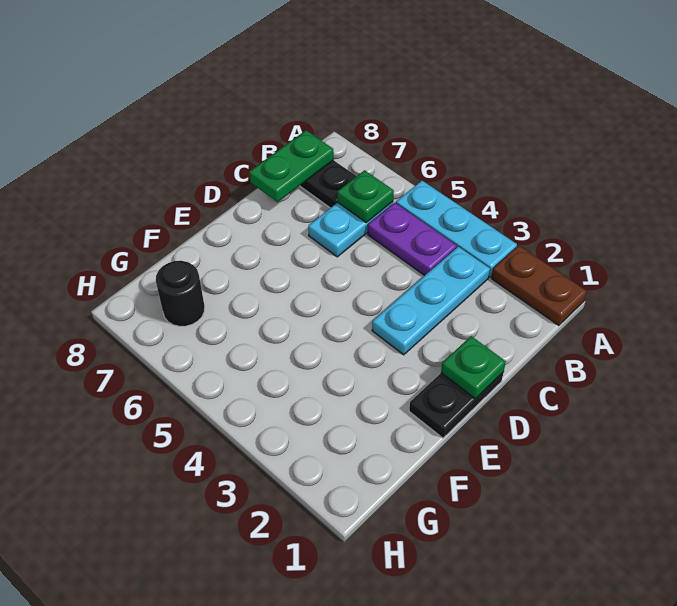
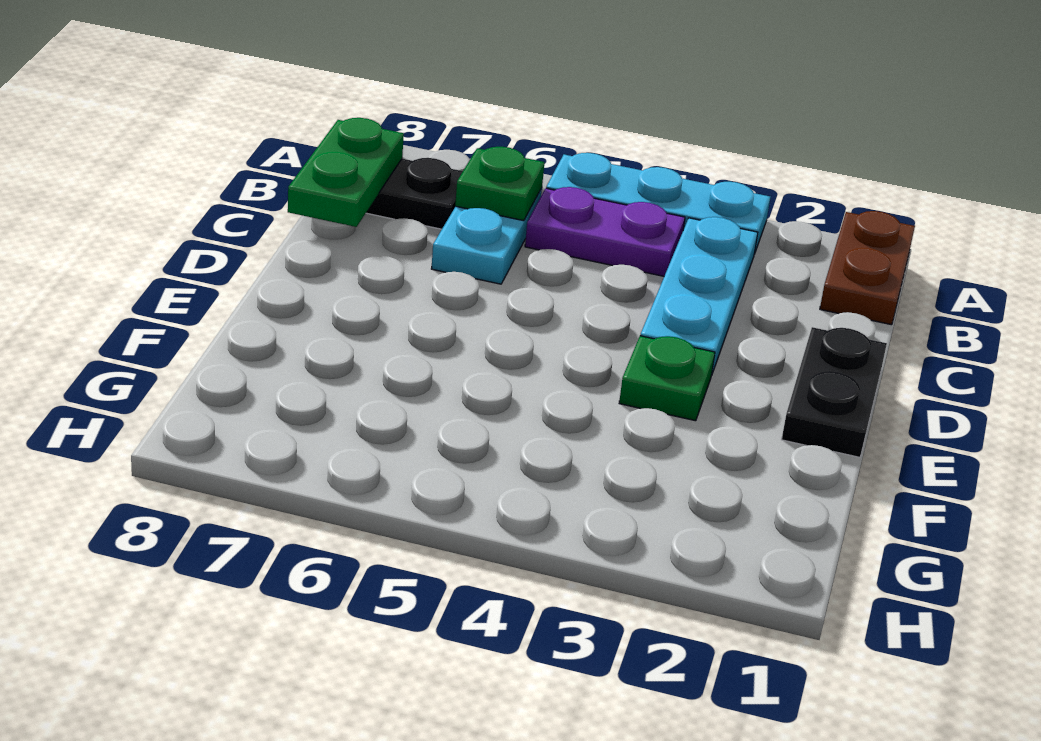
brown 1x2 plate [491,245,587,326] -> brown 1x2 plate turned to [820,211,915,325]
green 1x1 plate [441,336,506,398] -> green 1x1 plate moved to [619,336,715,421]
black 1x1 round brick [156,261,205,326] -> none

